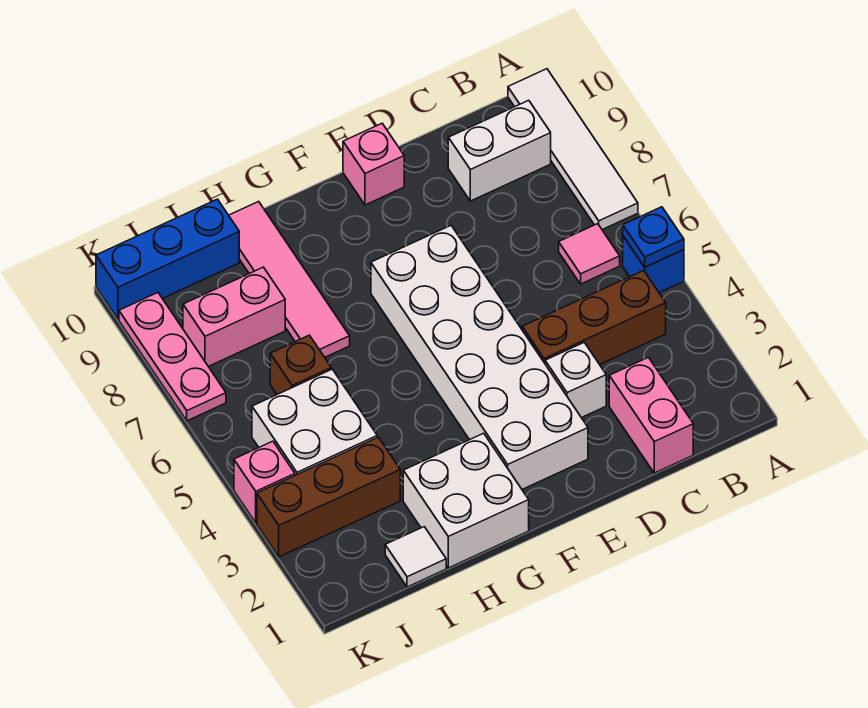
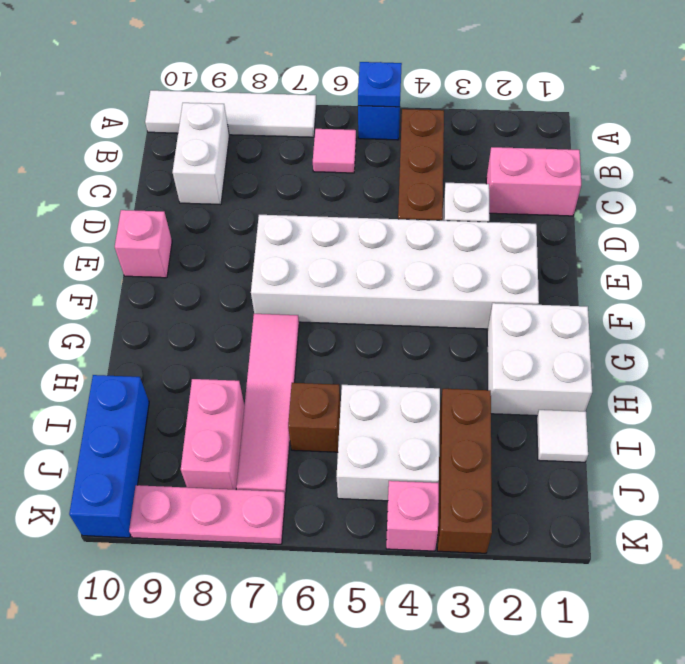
pink 1x4 tile [229,201,350,357] -> pink 1x4 tile turned to [236,314,299,496]

